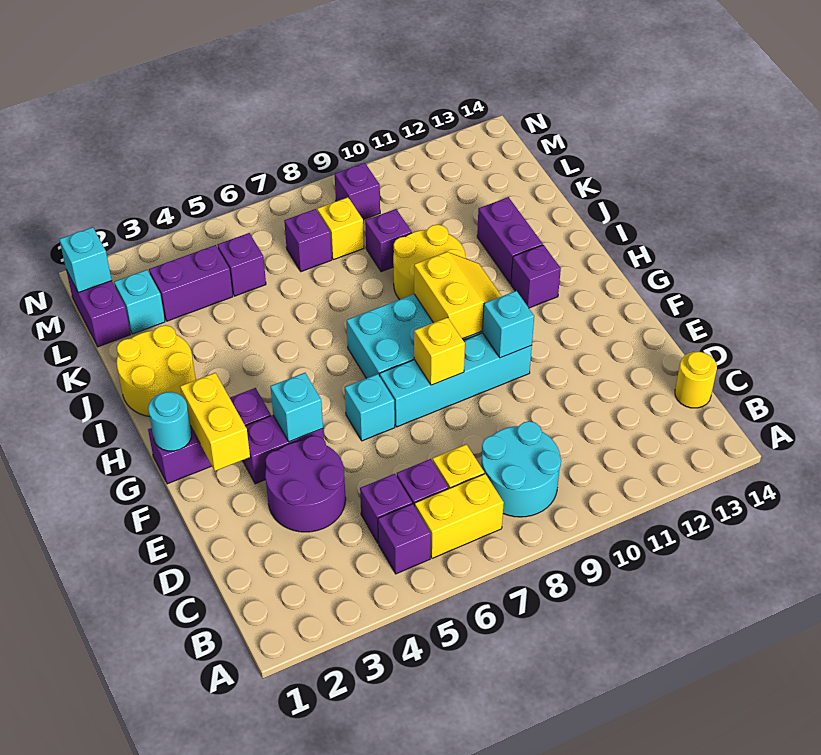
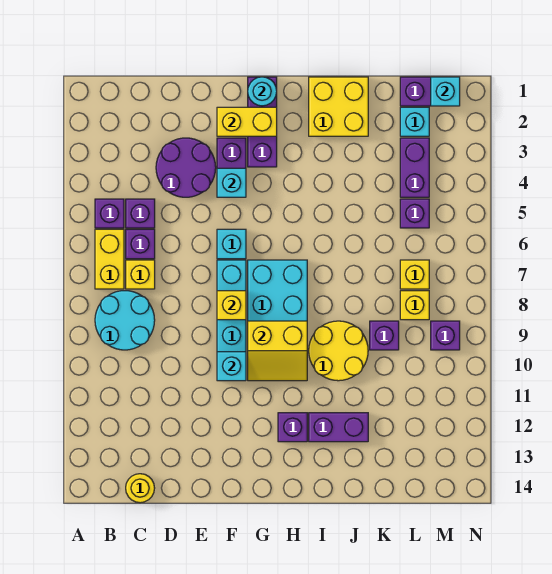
yellow 2x2 round brick [117,325,196,416] -> yellow 2x2 brick [309,77,368,136]
purple 1x1 brick [284,209,332,272] -> yellow 1x1 brick [400,260,429,289]

